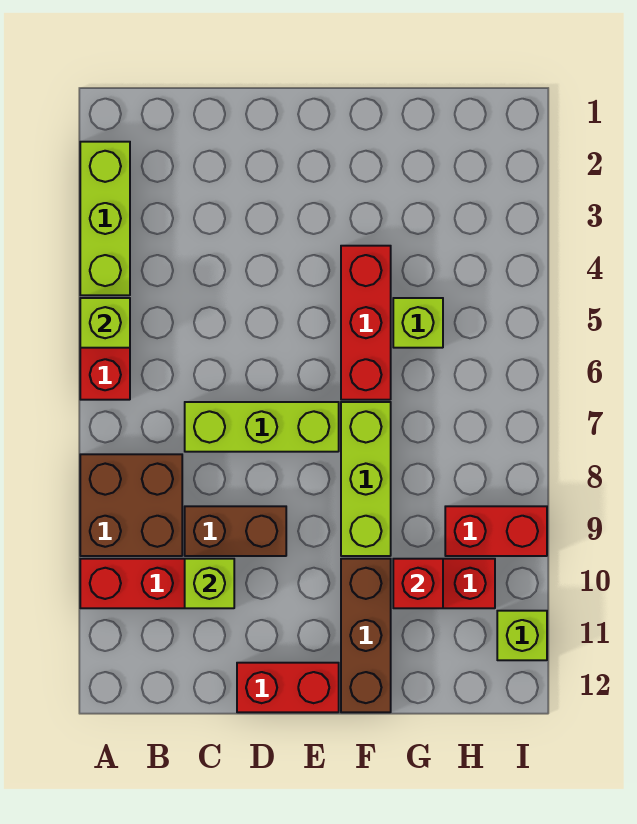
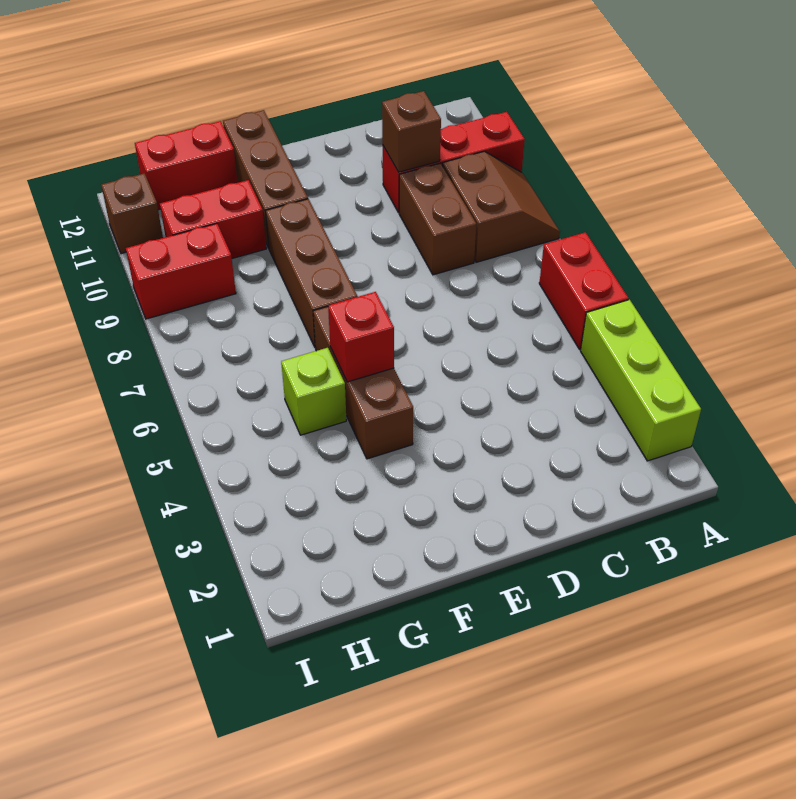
lime 1x1 brick [80,298,130,348] -> none
brown 2x2 brick [80,454,182,556] -> brown 2x2 slope [443,151,560,262]
lime 1x3 brick [185,402,339,452] -> none
brown 1x2 brick [185,506,286,556] -> brown 1x2 brick turned to [399,163,476,275]
lime 1x1 brick [185,559,234,608] -> brown 1x1 brick [382,91,441,172]
red 1x2 brick [237,663,339,712] -> red 1x2 brick moved to [135,121,238,210]
red 1x3 brick [341,246,391,400] -> brown 1x3 brick [313,307,413,459]
lime 1x3 brick [341,402,391,556] -> brown 1x3 brick [266,199,358,347]
red 1x1 brick [393,559,443,608] -> red 1x1 brick moved to [328,292,394,382]
lime 1x1 brick [497,611,547,660] -> brown 1x1 brick [101,173,163,254]

